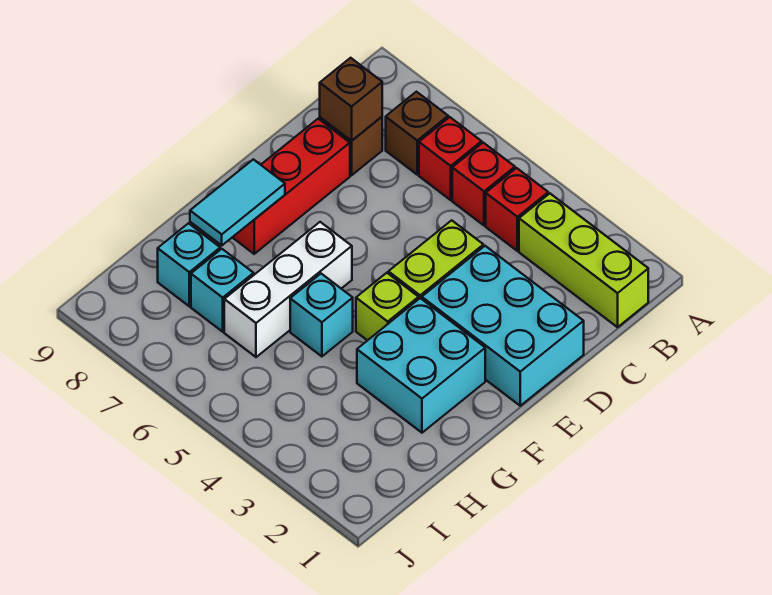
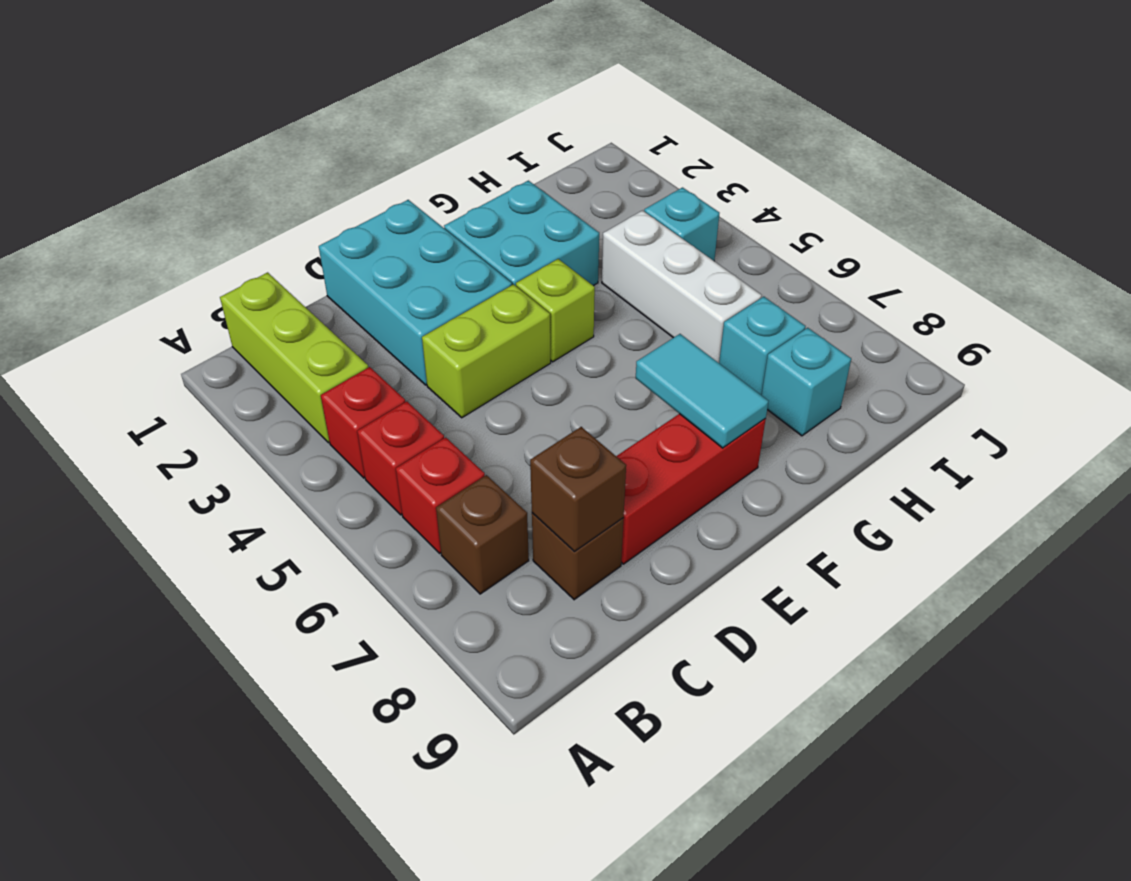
white 1x3 brick [224,222,352,357] -> white 1x3 brick turned to [602,211,762,363]
cyan 1x2 tile [190,159,285,245] -> cyan 1x2 tile turned to [636,334,769,448]
cyan 1x1 brick [290,274,353,356] -> cyan 1x1 brick moved to [644,188,719,261]

